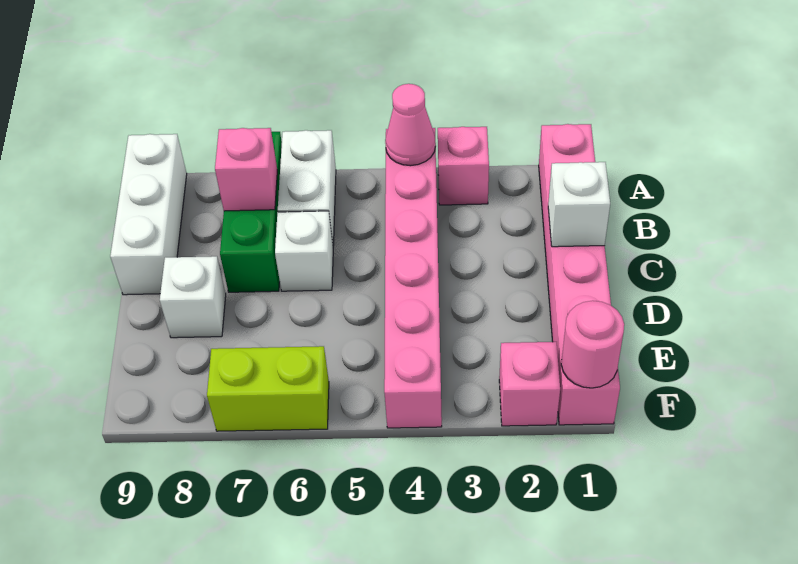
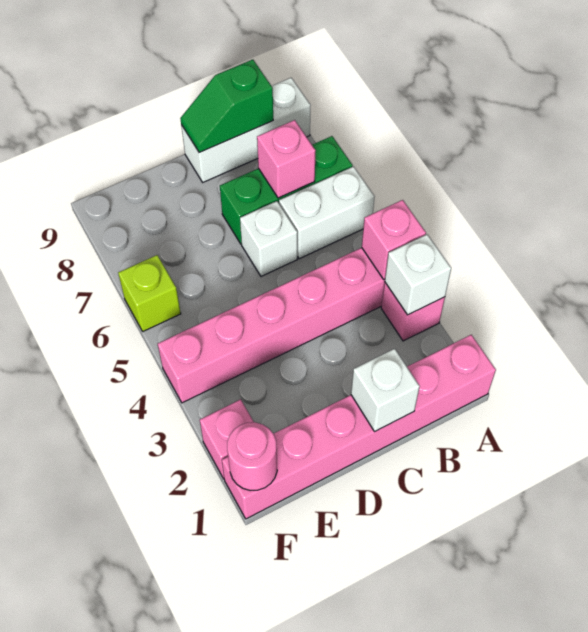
pink 1x1 cone [385,84,436,166] -> pink 1x1 brick [362,200,426,280]
none -> green 1x2 slope [180,60,273,153]
white 1x1 brick [160,256,226,338] -> white 1x1 brick moved to [385,235,451,315]
lime 1x2 brick [207,346,329,431] -> lime 1x1 brick [118,255,181,331]

